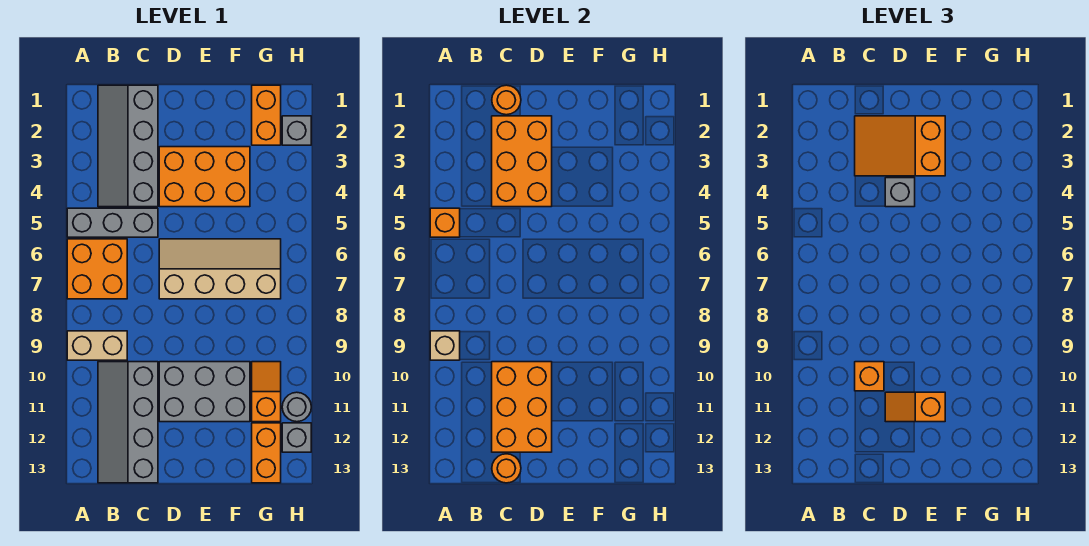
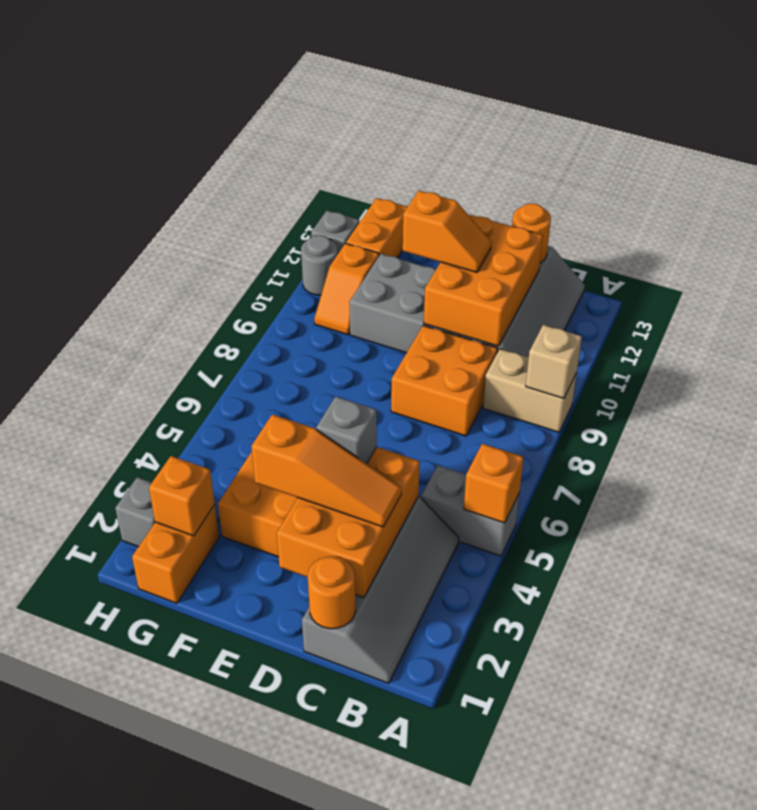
grey 1x3 brick [67,208,158,237] -> grey 1x2 brick [421,465,519,556]
orange 2x2 brick [67,239,127,299] -> orange 2x2 brick moved to [391,325,498,436]
orange 2x3 slope [855,116,945,176] -> orange 1x3 slope [251,414,402,527]
orange 1x1 brick [855,362,884,391] -> orange 1x1 brick moved to [149,456,215,536]
tan 2x4 slope [159,239,281,299] -> none

